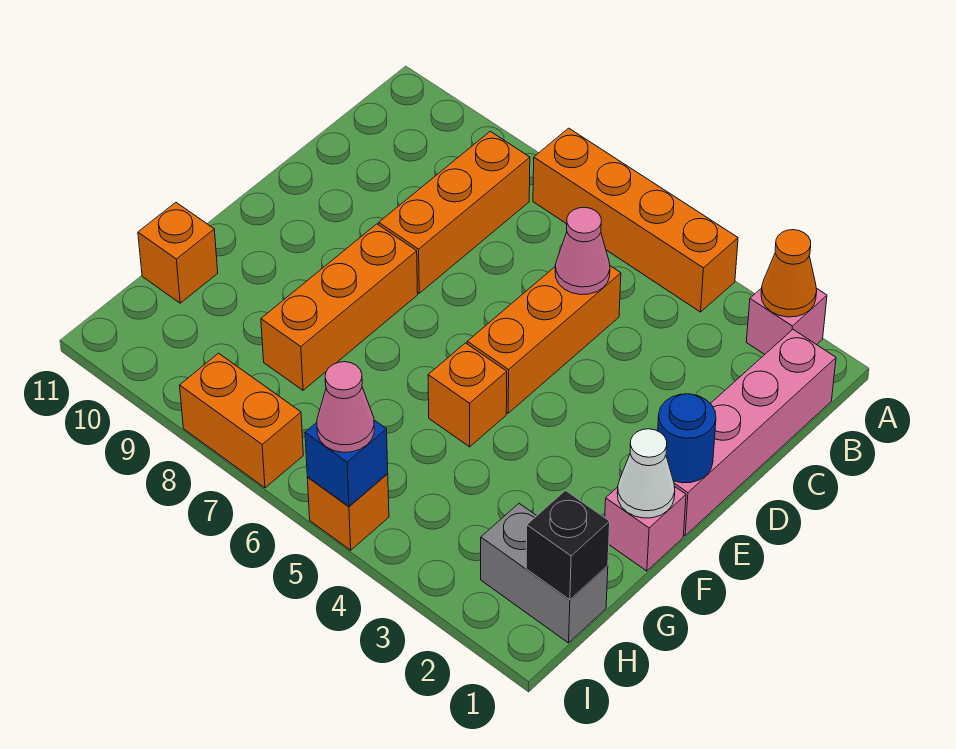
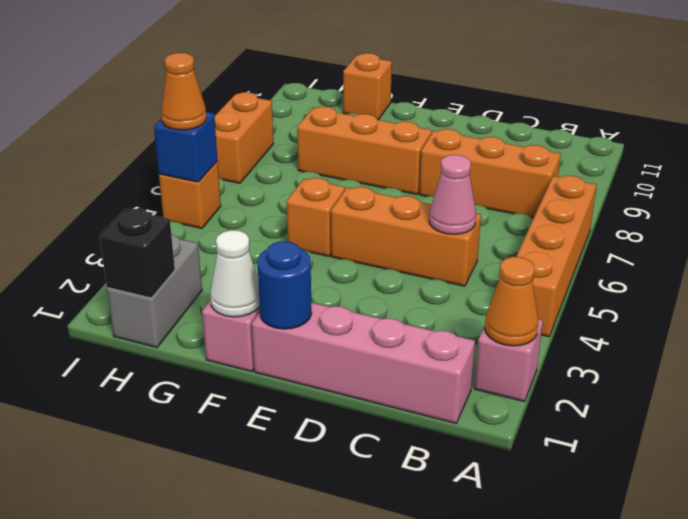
pink 1x1 cone [317,362,374,452] -> orange 1x1 cone [161,53,206,130]

